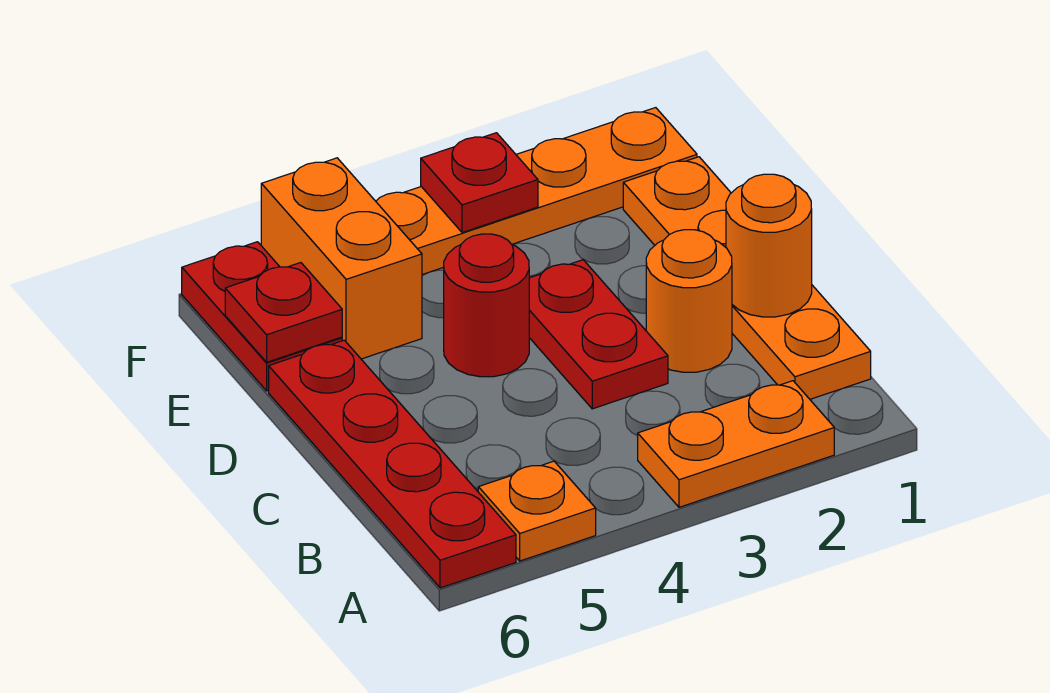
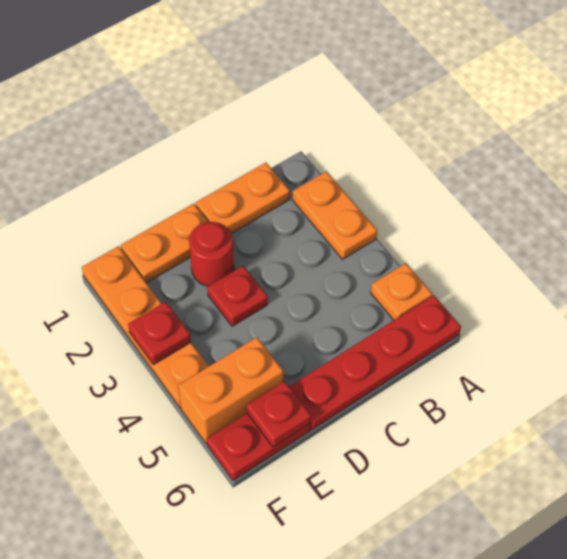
orange 1x1 round brick [726,174,812,317] -> none
orange 1x1 round brick [646,230,732,372] -> none
red 1x2 plate [529,260,668,409] -> red 1x1 plate [207,266,268,326]
red 1x1 round brick [444,234,529,377] -> red 1x1 round brick moved to [189,222,234,286]

